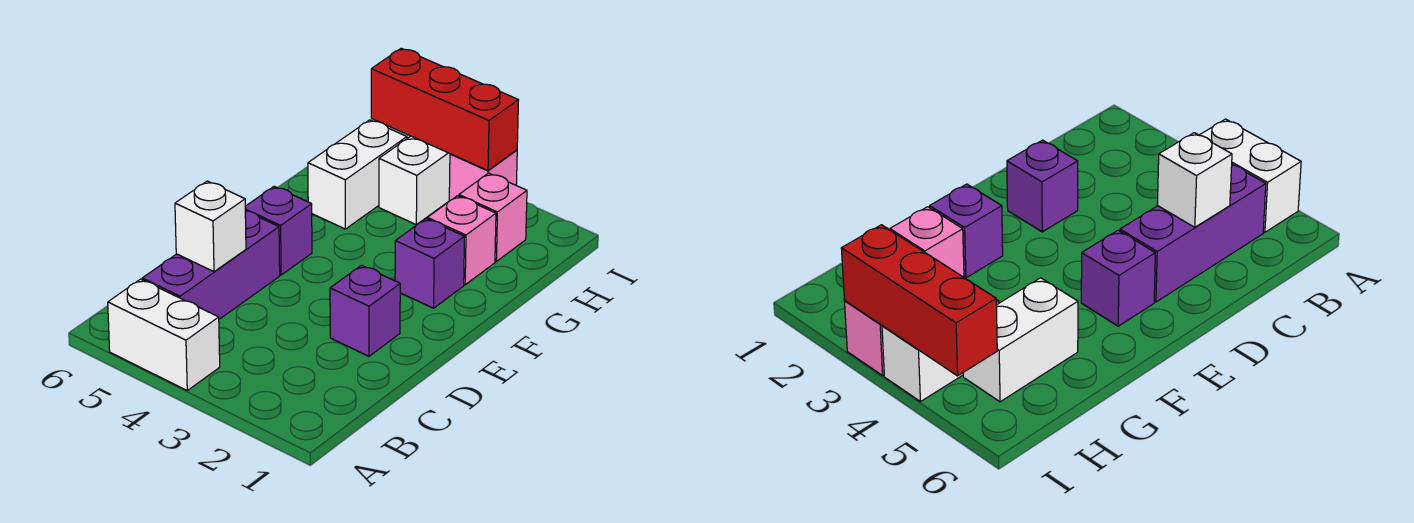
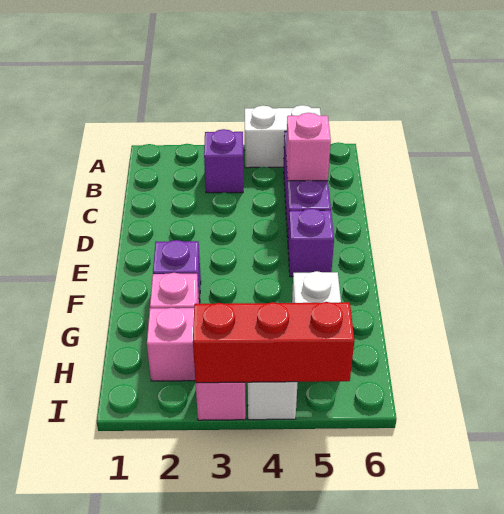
white 1x1 brick [175,181,246,272] -> pink 1x1 brick [286,113,331,181]
purple 1x1 brick [330,265,400,356] -> purple 1x1 brick moved to [204,129,243,193]

